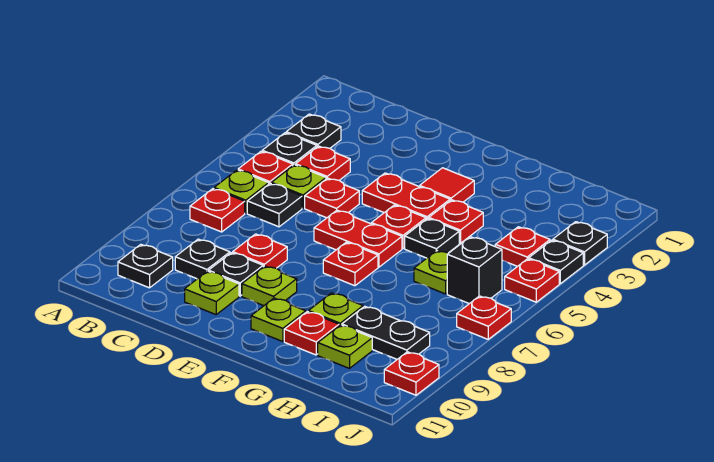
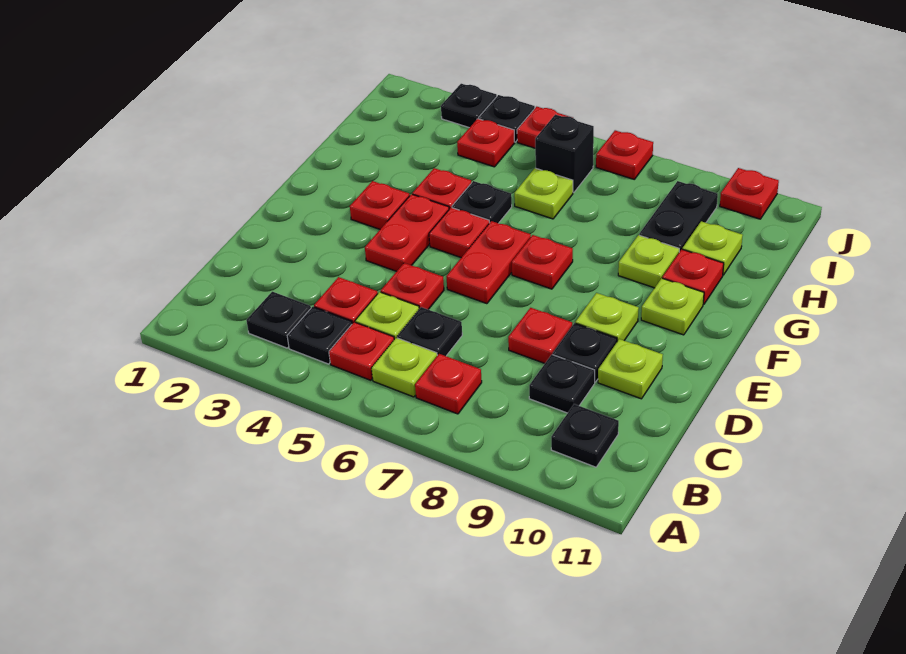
red 1x1 tile [420,168,474,202] -> red 1x1 plate [350,181,410,229]

